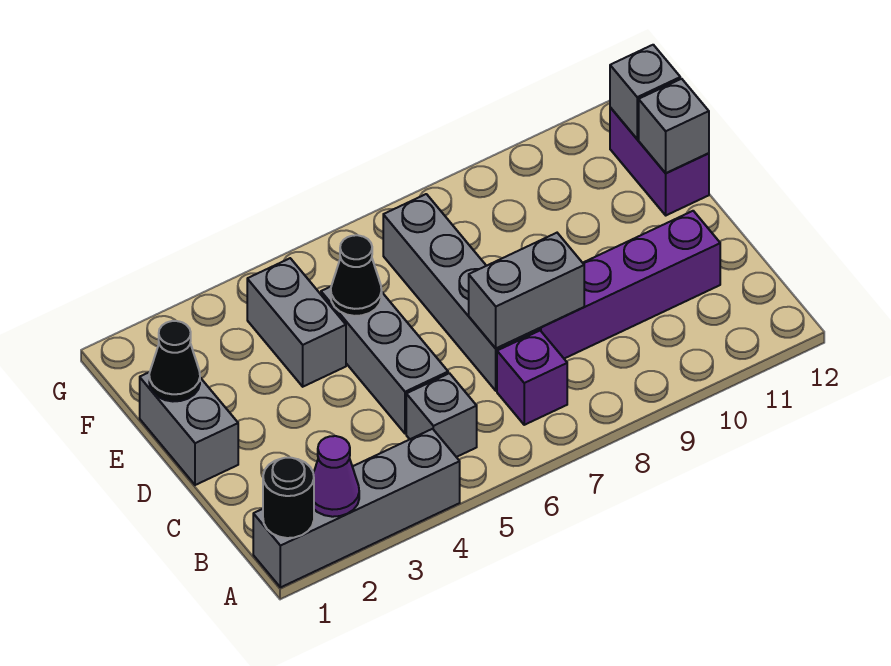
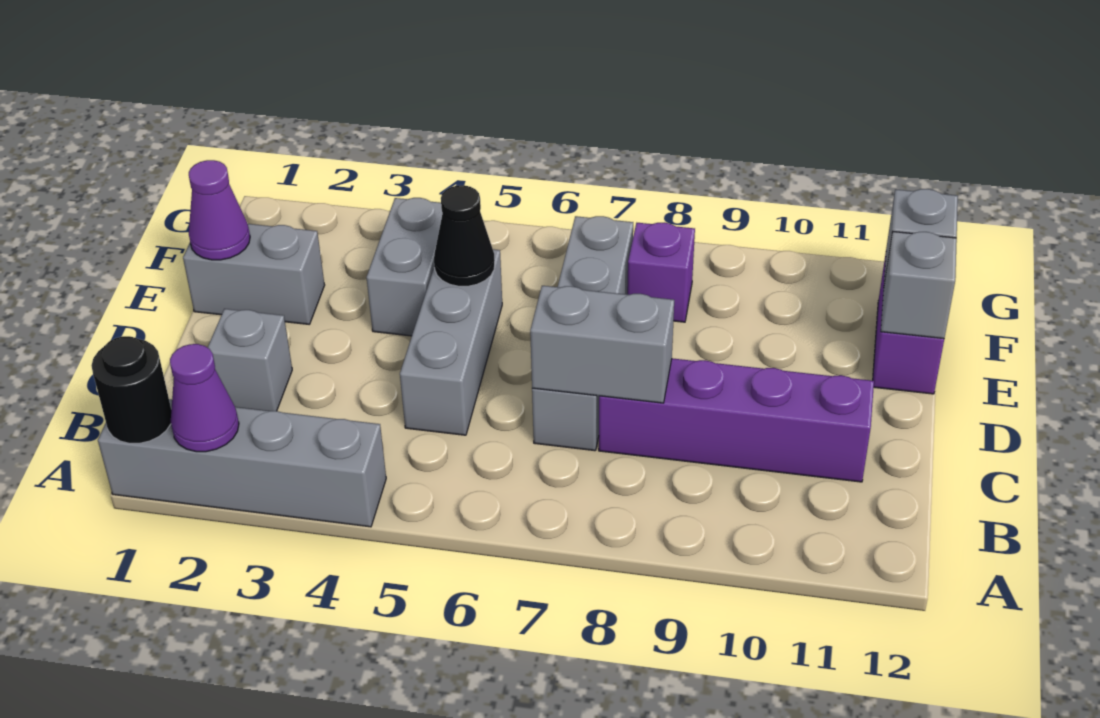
grey 1x1 brick [406,373,477,457] -> grey 1x1 brick moved to [208,309,292,411]
purple 1x1 brick [497,331,567,425] -> purple 1x1 brick moved to [627,222,695,322]
grey 1x2 brick [140,372,238,485] -> grey 1x2 brick turned to [183,224,325,324]
black 1x1 cone [149,321,200,401] -> purple 1x1 cone [189,160,250,260]

